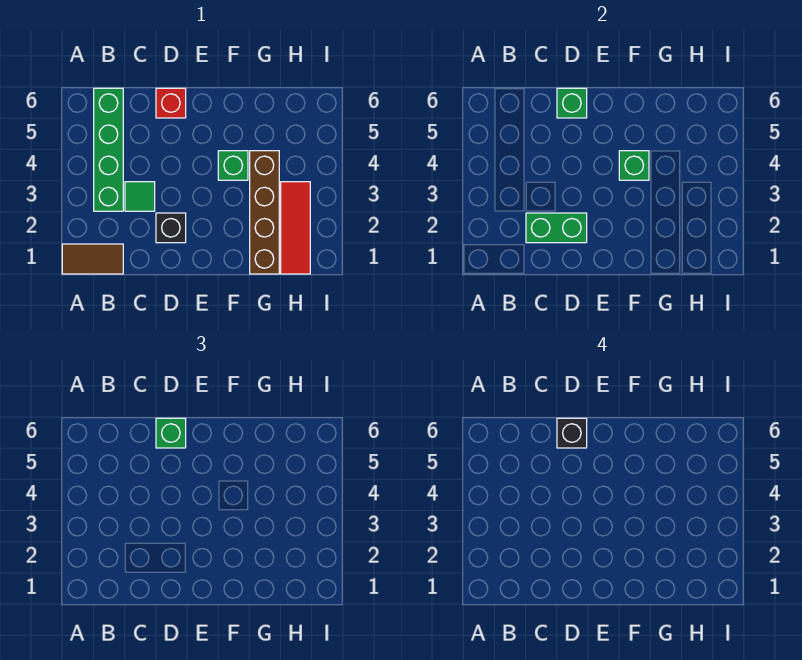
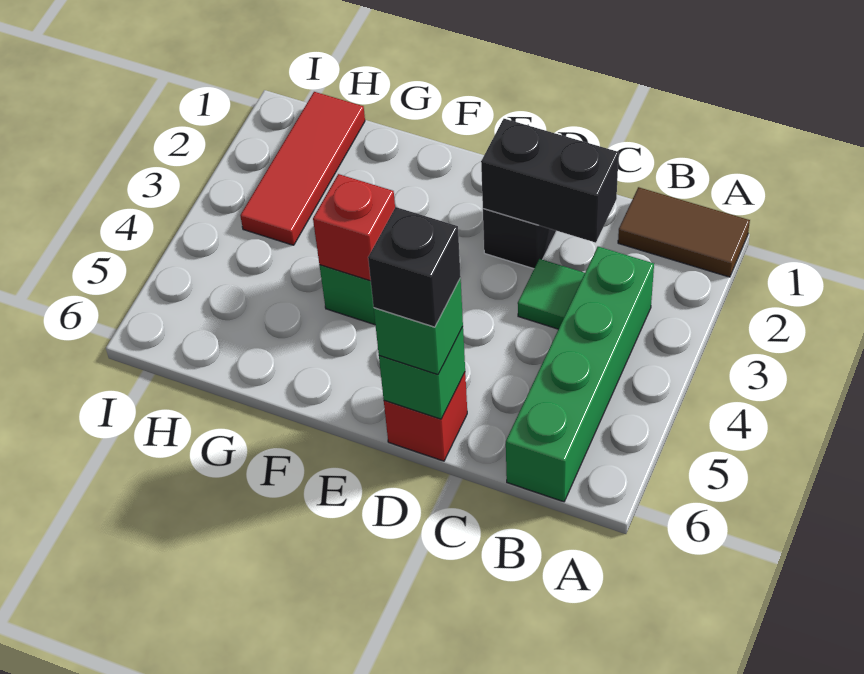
green 1x2 brick [526,213,587,243] -> black 1x2 brick [481,119,619,243]
green 1x1 brick [619,151,649,180] -> red 1x1 brick [313,174,395,281]
brown 1x4 brick [250,151,279,274] -> none

